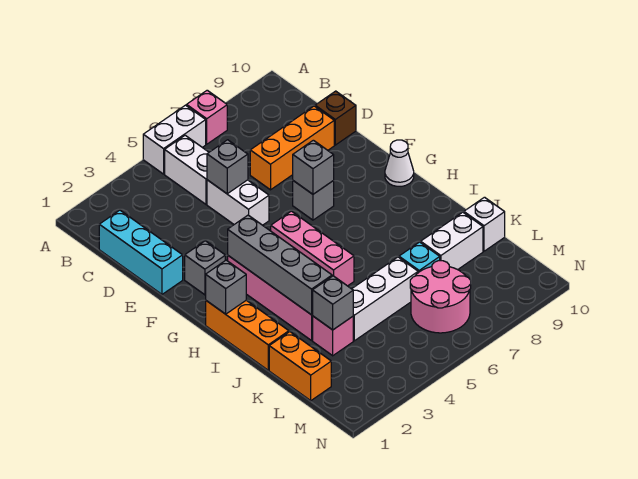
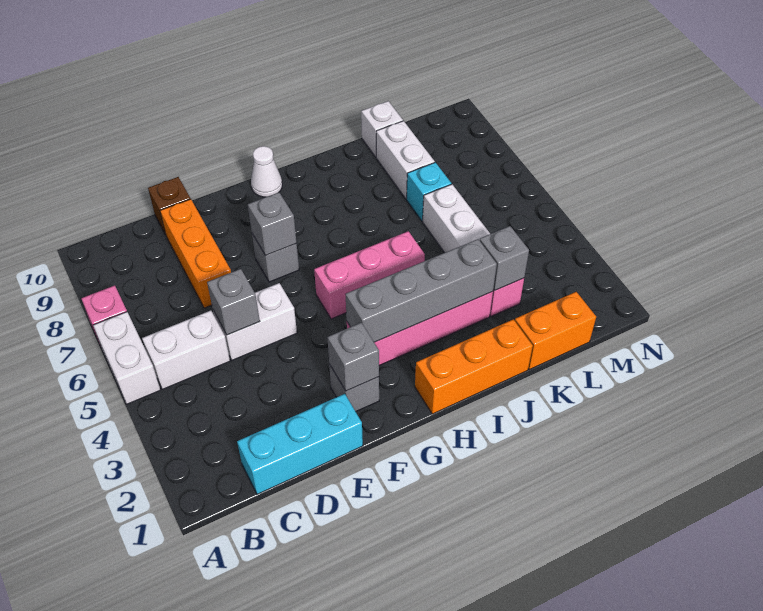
grey 1x1 brick [206,260,246,314] -> grey 1x1 brick moved to [327,323,379,391]
pink 2x2 round brick [410,261,471,333] -> none

